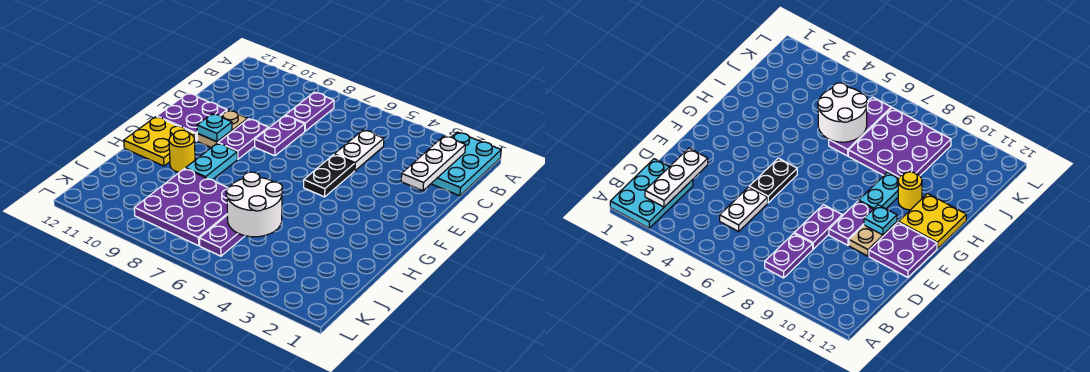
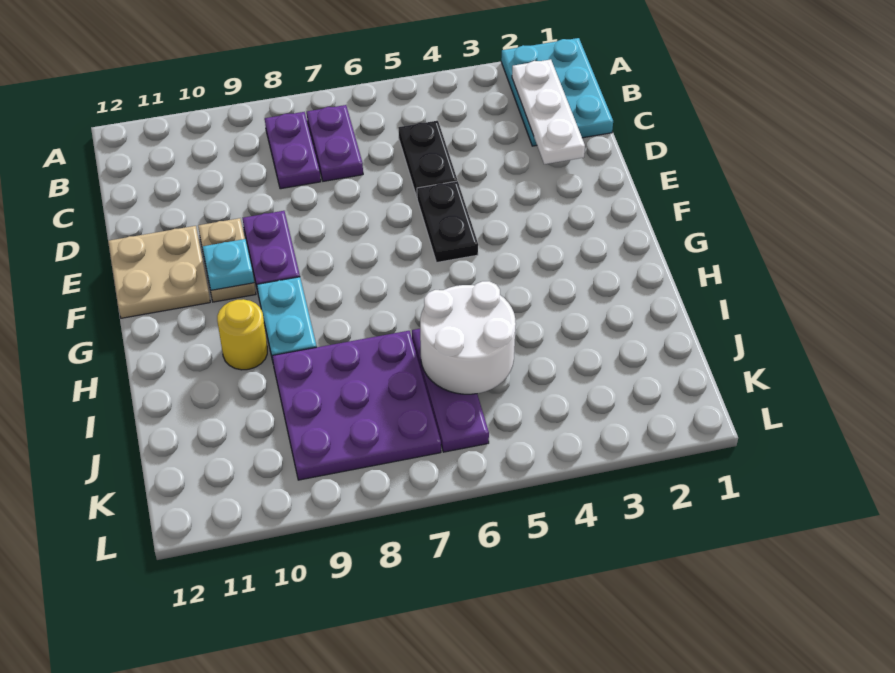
white 1x2 plate [334,130,384,171] -> black 1x2 plate [398,121,457,197]
purple 1x2 plate [255,116,305,156] -> purple 1x2 plate moved to [307,105,363,181]
purple 2x2 plate [157,93,227,141] -> tan 2x2 plate [108,226,210,318]
yellow 2x2 plate [124,117,196,166] -> none

